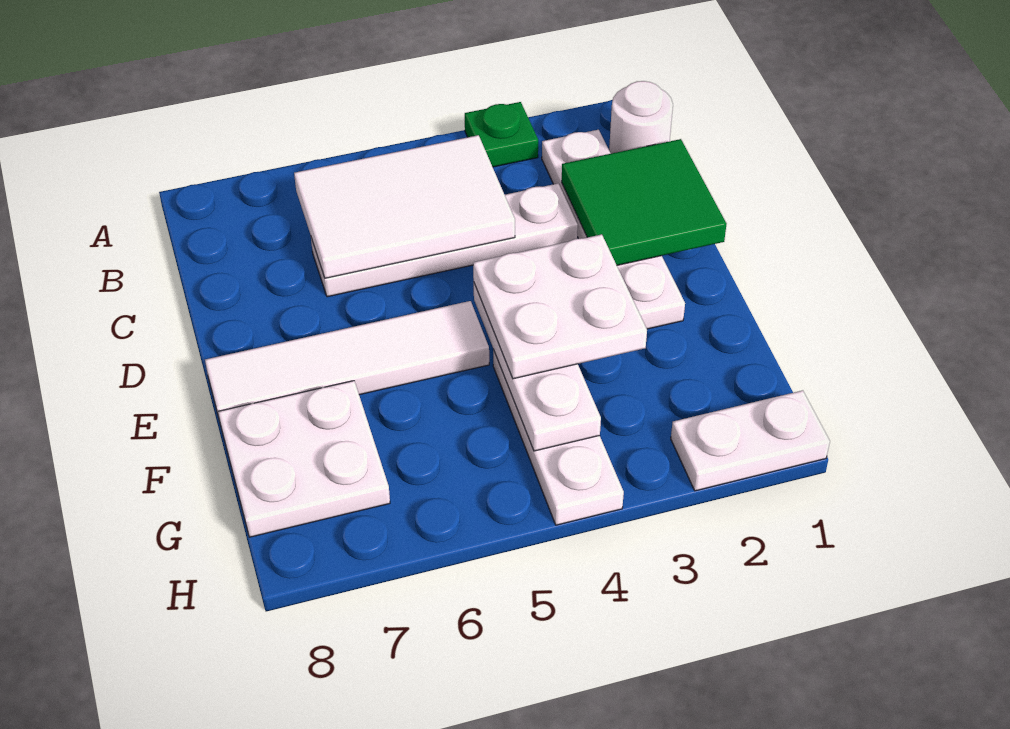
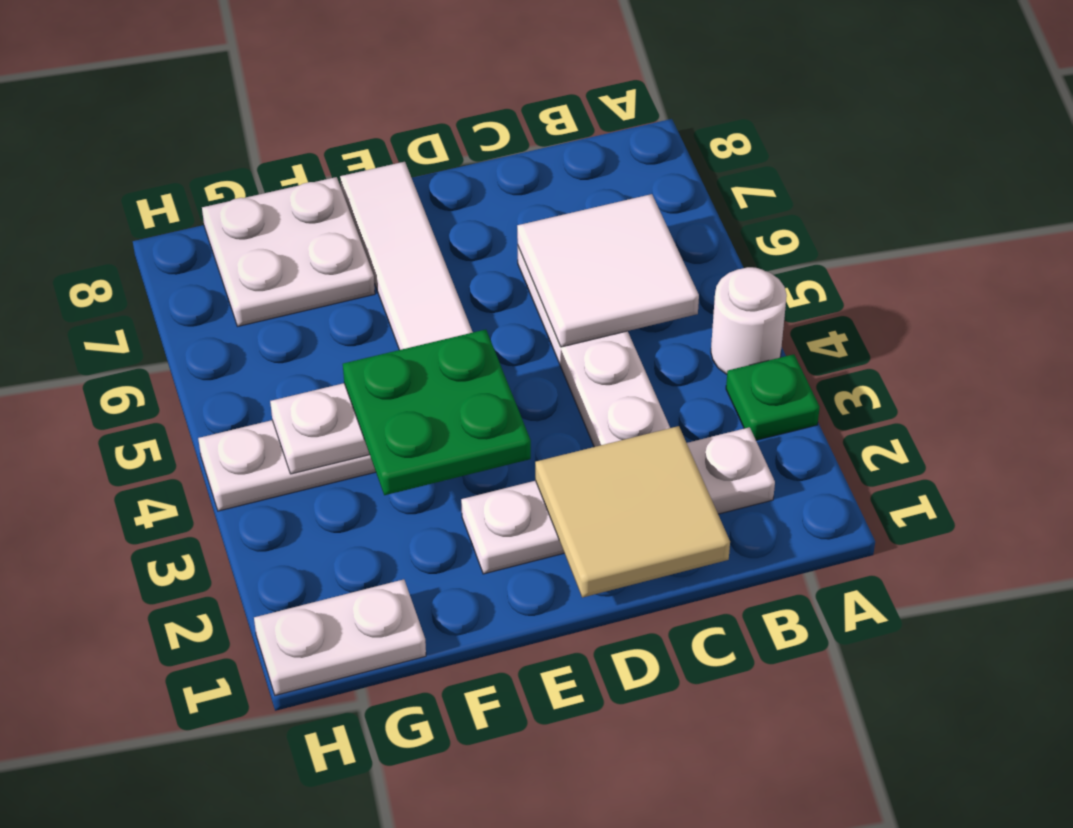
white 1x1 round brick [609,81,673,154] -> white 1x1 round brick moved to [711,267,787,374]
white 2x3 tile [294,135,515,278] -> white 2x2 tile [517,194,699,347]
green 2x2 tile [562,139,726,265] -> tan 2x2 tile [535,426,730,598]
white 2x2 plate [473,234,647,379] -> green 2x2 plate [343,330,531,495]
white 1x2 plate [671,390,830,491] -> white 1x2 plate turned to [254,579,426,695]

